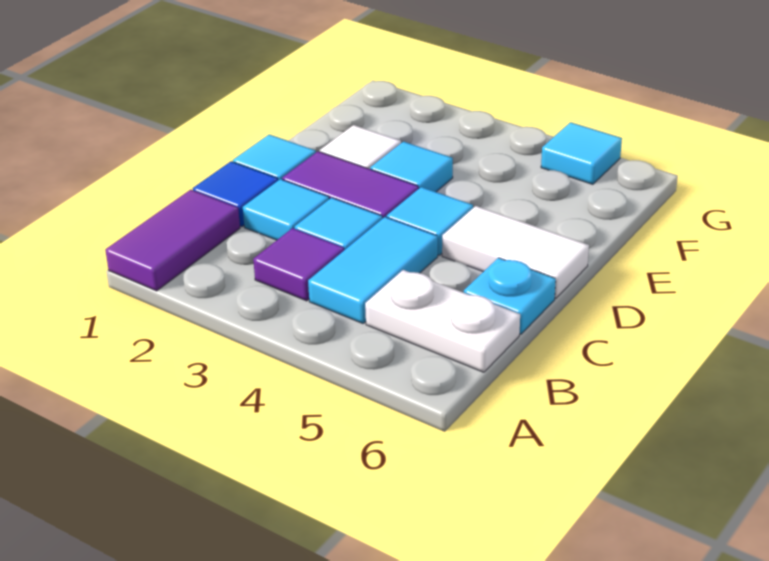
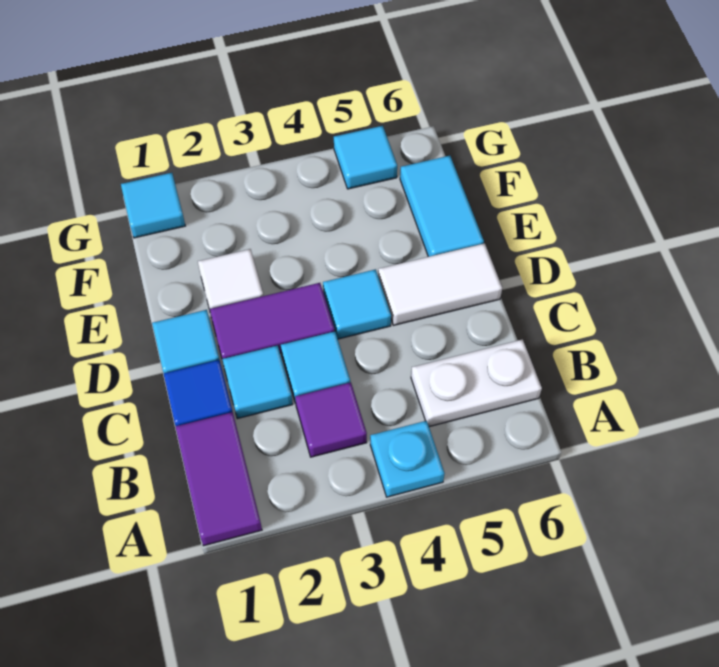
cyan 1x2 tile [308,217,438,323] -> cyan 1x2 tile moved to [400,156,484,257]
cyan 1x1 plate [464,258,556,334] -> cyan 1x1 plate moved to [370,421,445,497]
cyan 1x1 tile [370,142,453,192] -> cyan 1x1 tile moved to [121,173,185,238]

